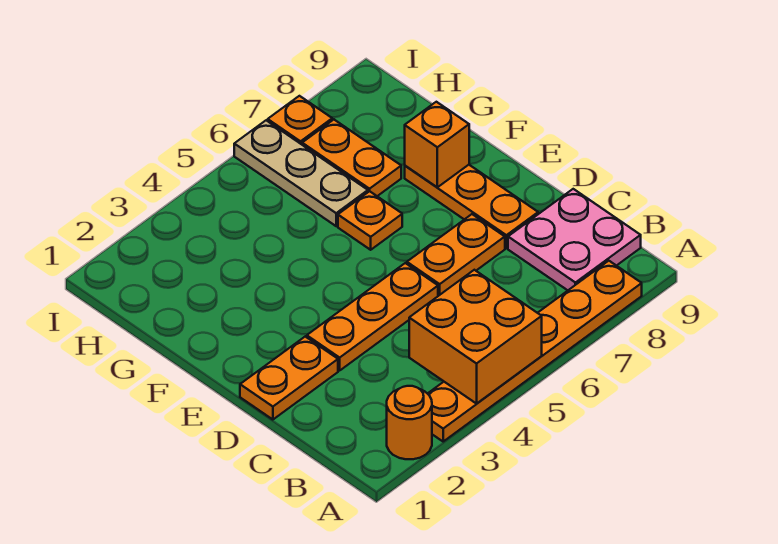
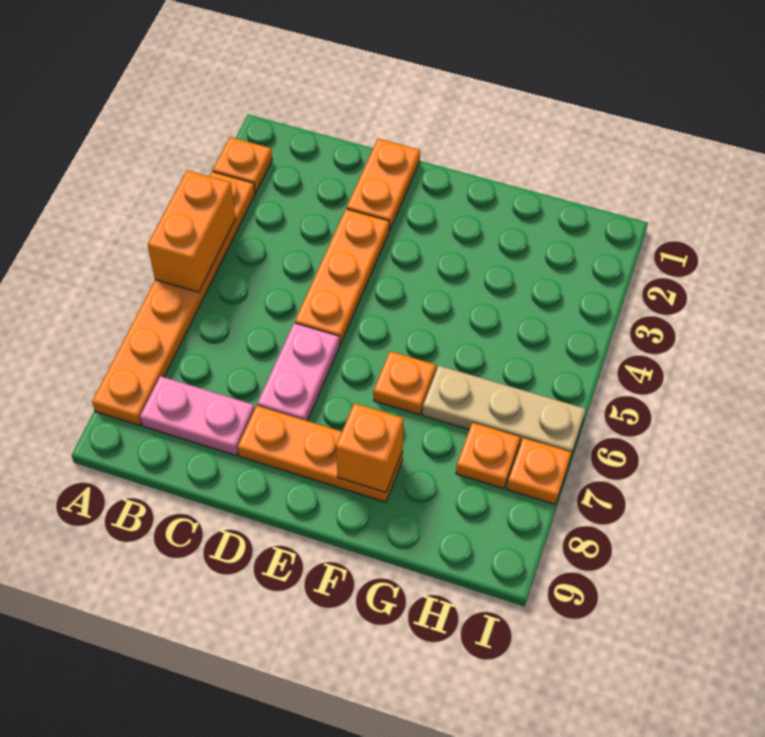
orange 1x1 round brick [387,386,432,459] -> orange 1x1 plate [213,137,272,193]
orange 2x2 brick [409,270,542,404] -> orange 1x2 brick [147,170,236,292]
pink 2x2 plate [508,189,641,290] -> pink 1x2 plate [140,376,254,456]
orange 1x2 plate [407,214,505,296] -> pink 1x2 plate [257,323,340,421]
orange 1x2 plate [302,120,401,196] -> orange 1x1 plate [456,423,520,489]

